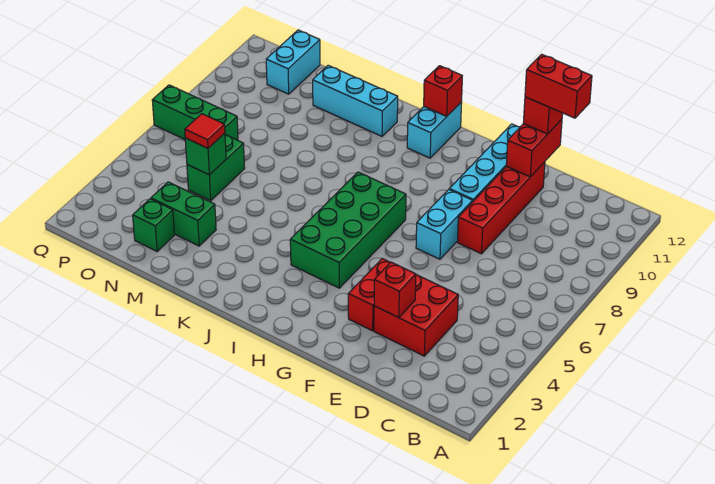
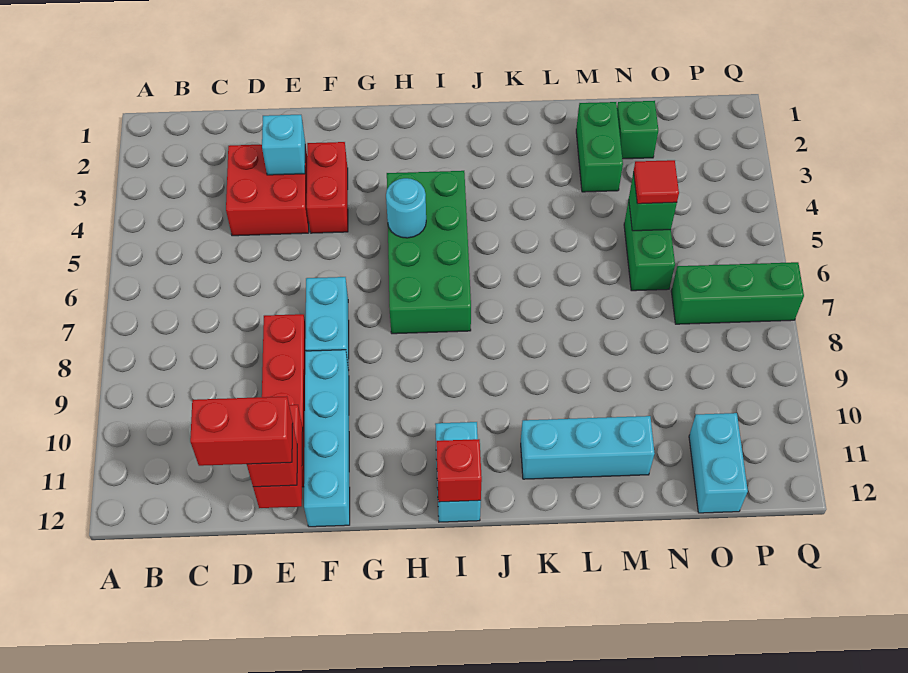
red 1x1 brick [374,262,416,318] -> cyan 1x1 brick [262,115,305,175]
none -> cyan 1x1 round brick [386,178,426,238]
green 1x2 brick [151,182,216,246] -> green 1x2 brick turned to [576,102,623,192]

